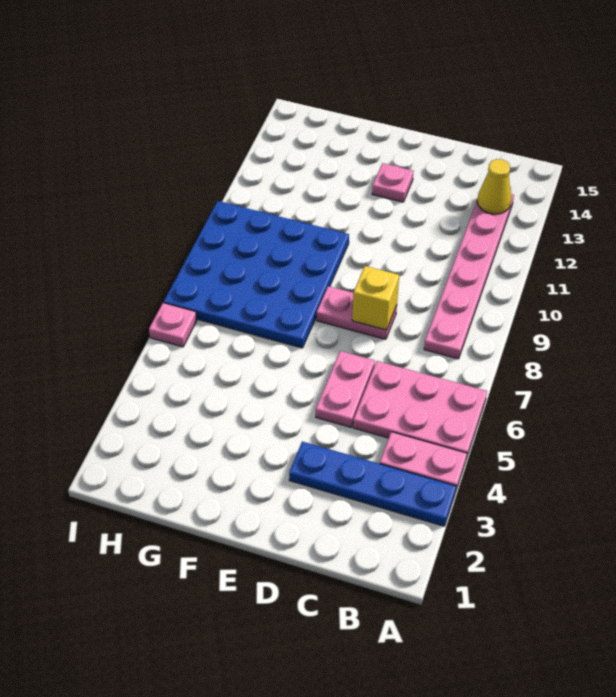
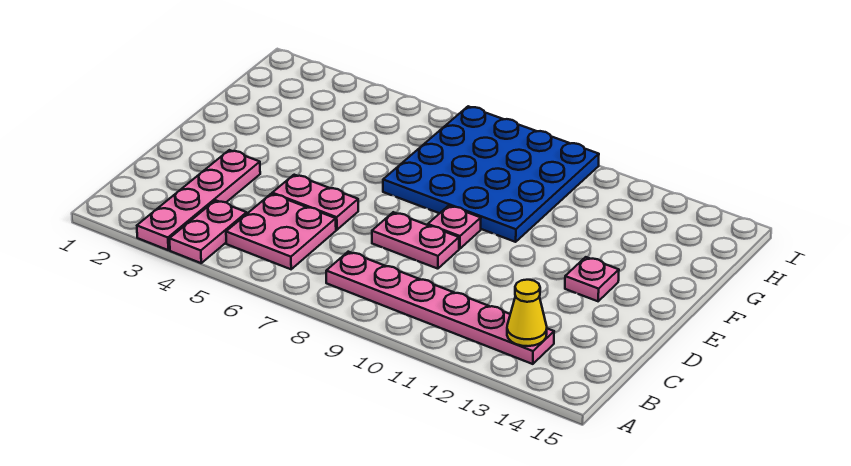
blue 1x4 plate [289,442,456,526] -> pink 1x4 plate [137,150,260,250]
pink 2x3 plate [353,361,487,459] -> pink 2x2 plate [226,194,336,269]
pink 1x2 plate [317,286,397,339] -> pink 1x2 plate turned to [372,212,459,269]
yellow 1x1 brick [352,266,399,330] -> none
pink 1x1 plate [149,303,197,347] -> pink 1x1 plate moved to [428,206,481,249]

